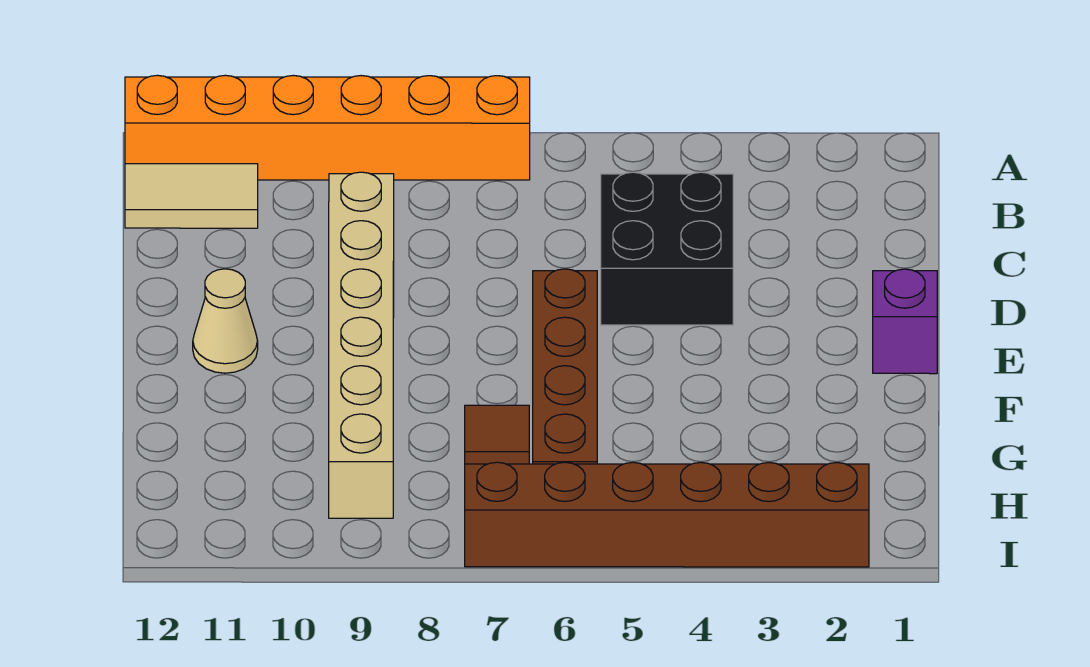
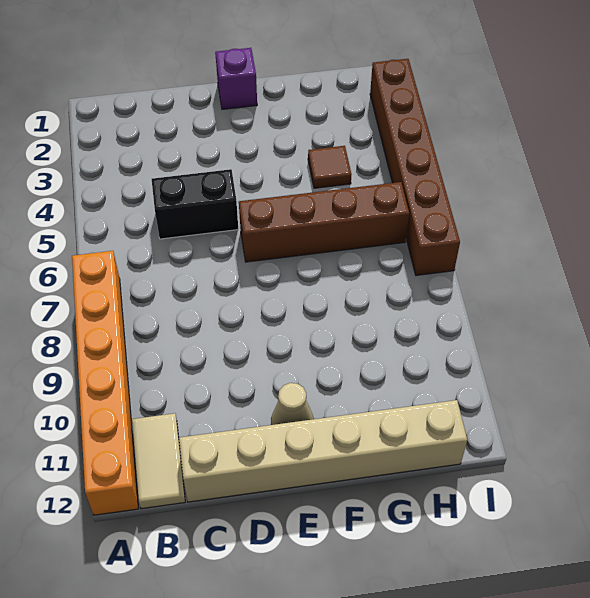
black 2x2 brick [601,172,733,325] -> black 1x2 brick [152,169,238,239]
tan 1x6 brick [329,172,394,518] -> tan 1x6 brick moved to [179,400,467,502]
brown 1x1 tile [465,405,529,464] -> brown 1x1 tile moved to [308,146,352,188]

